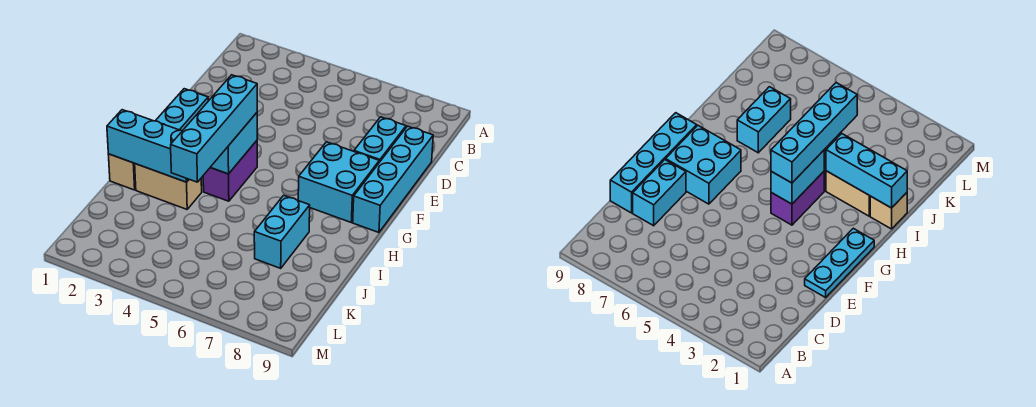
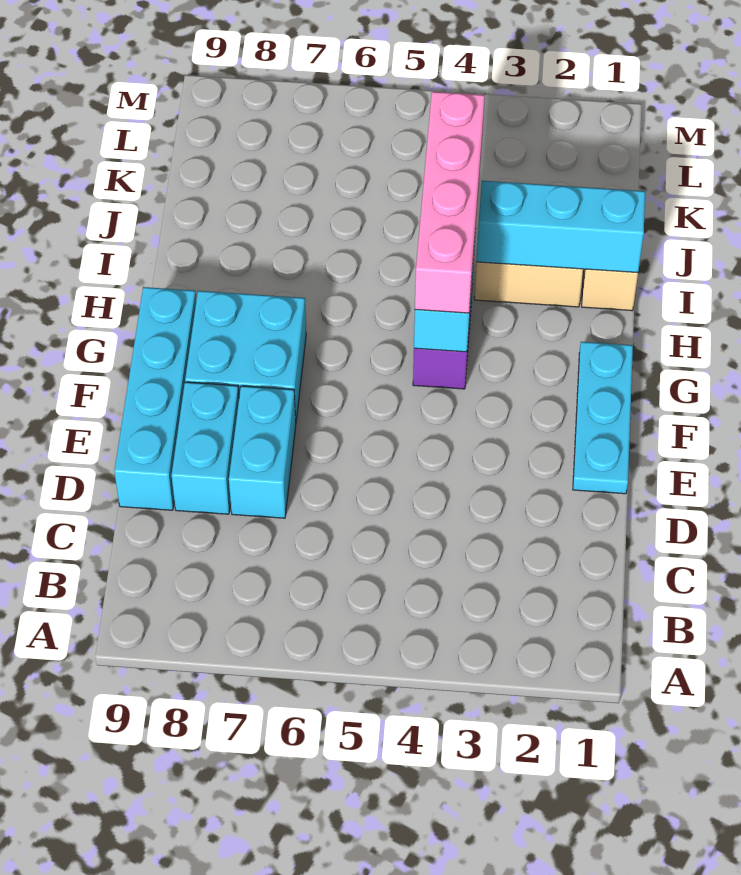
cyan 1x4 brick [171,75,257,182] -> pink 1x4 brick [415,92,485,313]
cyan 1x2 brick [254,195,310,268] -> cyan 1x2 brick moved to [229,386,296,518]

